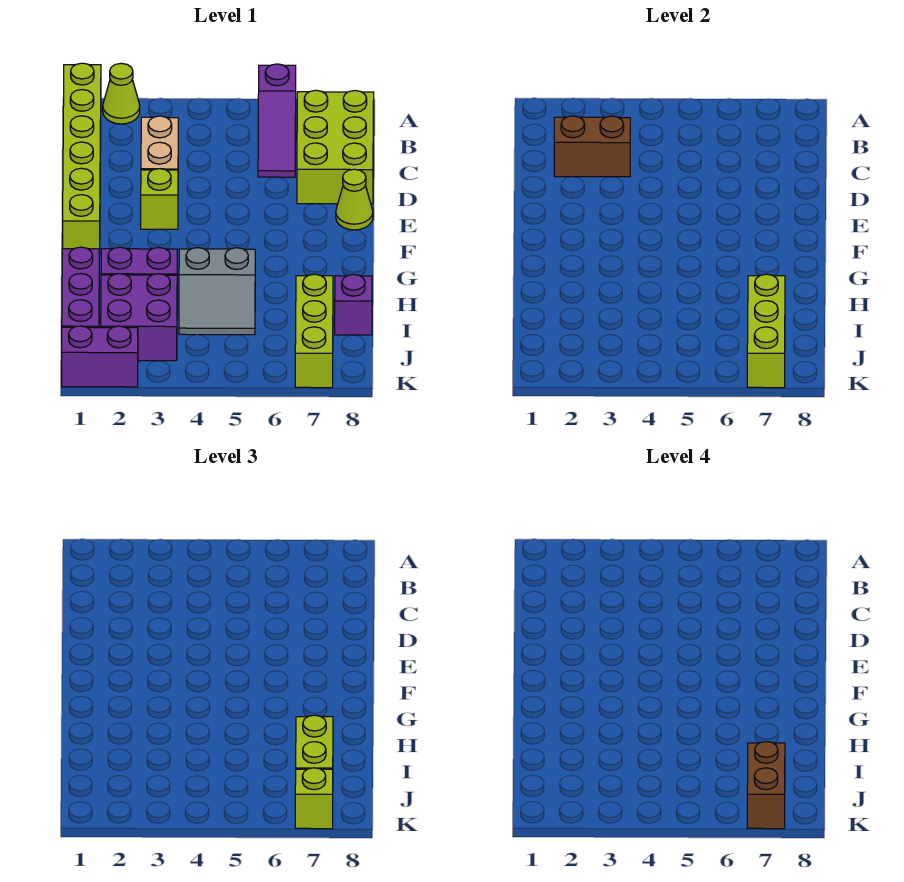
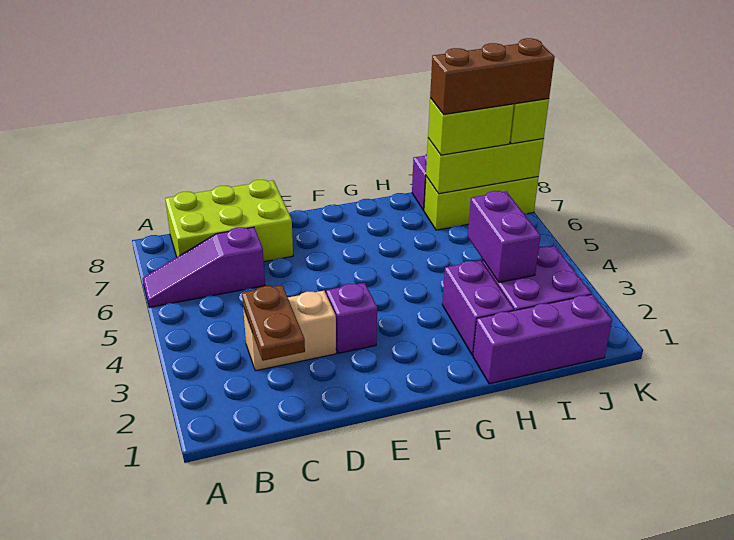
lime 1x6 brick [63,63,101,255] -> none
lime 1x1 cone [103,63,140,124] -> none
purple 1x3 slope [258,64,296,177] -> purple 1x3 slope turned to [143,227,265,308]
brown 1x2 brick [554,116,630,177] -> brown 1x2 plate [242,285,305,361]
lime 1x1 brick [141,169,178,229] -> purple 1x1 brick [326,283,377,353]
lime 1x1 cone [336,169,373,230] -> none
grey 2x2 slope [179,248,255,335] -> none
brown 1x2 brick [747,742,785,829] -> brown 1x3 brick [430,38,555,115]
purple 1x2 brick [62,326,138,387] -> purple 1x2 brick moved to [468,191,541,282]

